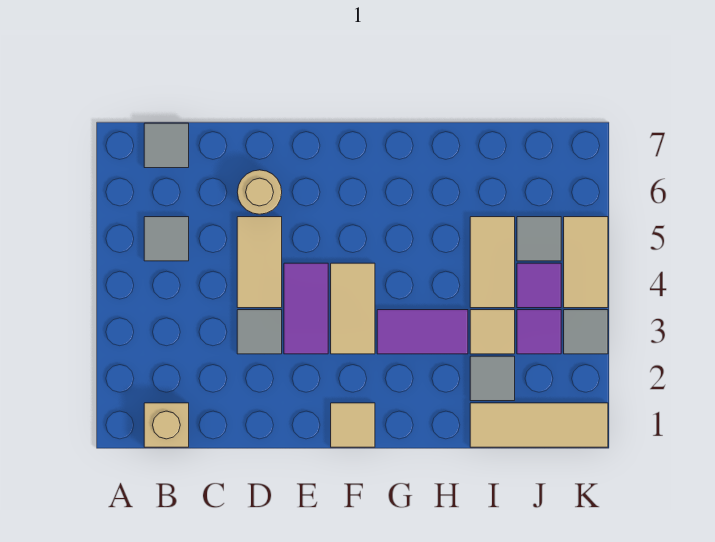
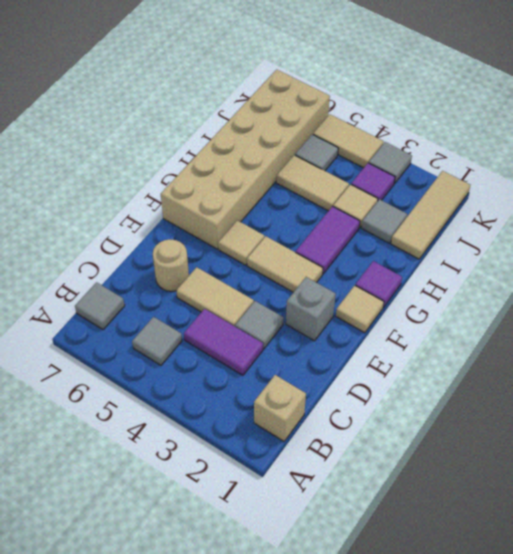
none -> grey 1x1 brick [286,277,336,341]
purple 1x2 tile [284,263,328,354] -> purple 1x2 tile moved to [184,309,263,375]
none -> tan 1x1 tile [218,220,264,265]
none -> tan 2x6 brick [161,70,330,249]
purple 1x1 tile [517,263,561,308] -> purple 1x1 tile moved to [355,261,402,308]

